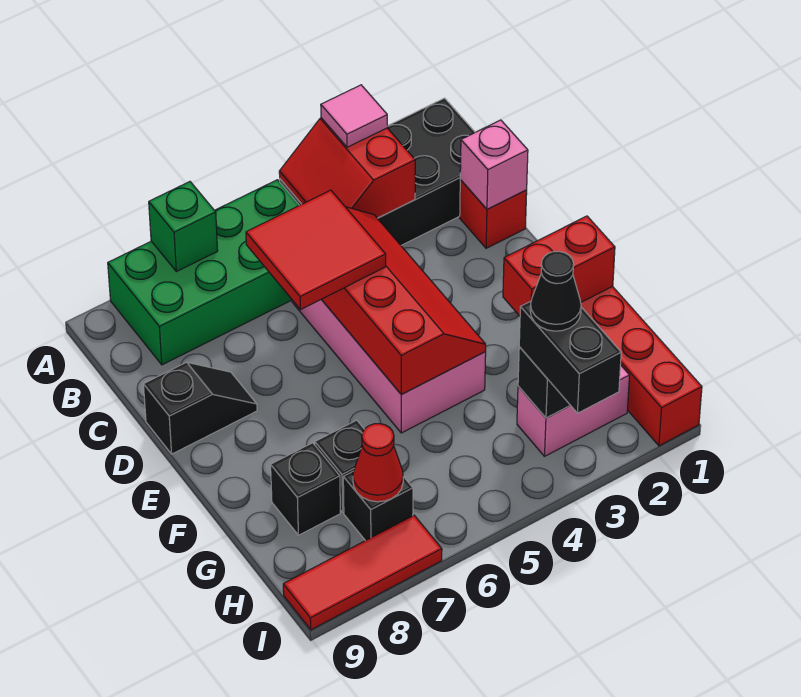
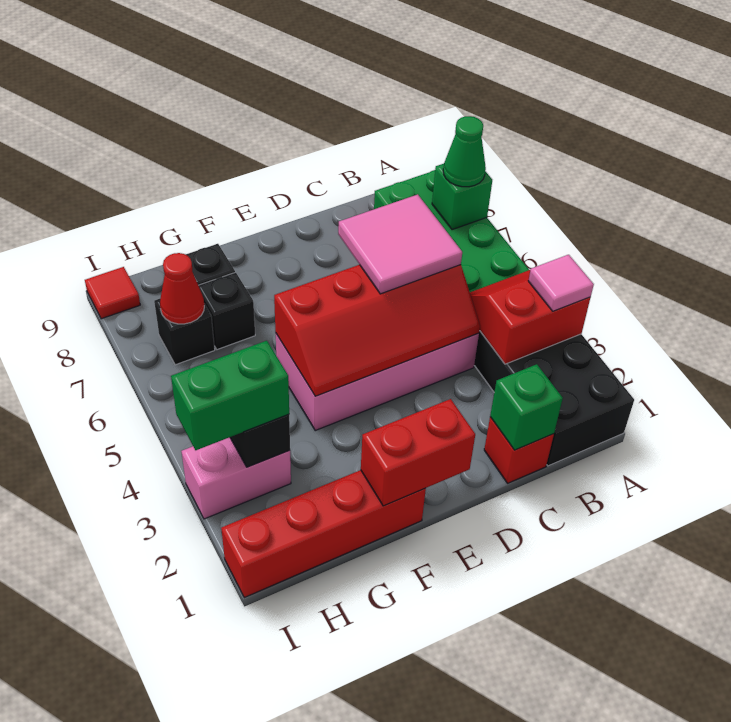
none -> green 1x1 cone [443,116,486,187]
pink 1x1 brick [460,120,528,209] -> green 1x1 brick [490,364,563,450]
red 2x2 tile [246,190,386,310] -> pink 2x2 tile [338,194,462,294]
black 1x2 slope [144,362,257,454] -> none
red 1x2 brick [503,216,615,316] -> red 1x2 brick turned to [361,399,475,506]
pink 1x2 brick [517,365,630,456] -> pink 1x2 brick turned to [181,437,291,519]
black 1x2 brick [519,301,621,413] -> green 1x2 brick [171,341,289,450]
black 1x1 cone [530,251,581,331] -> none
red 1x3 tile [283,515,442,630] -> red 1x1 tile [85,267,140,319]

